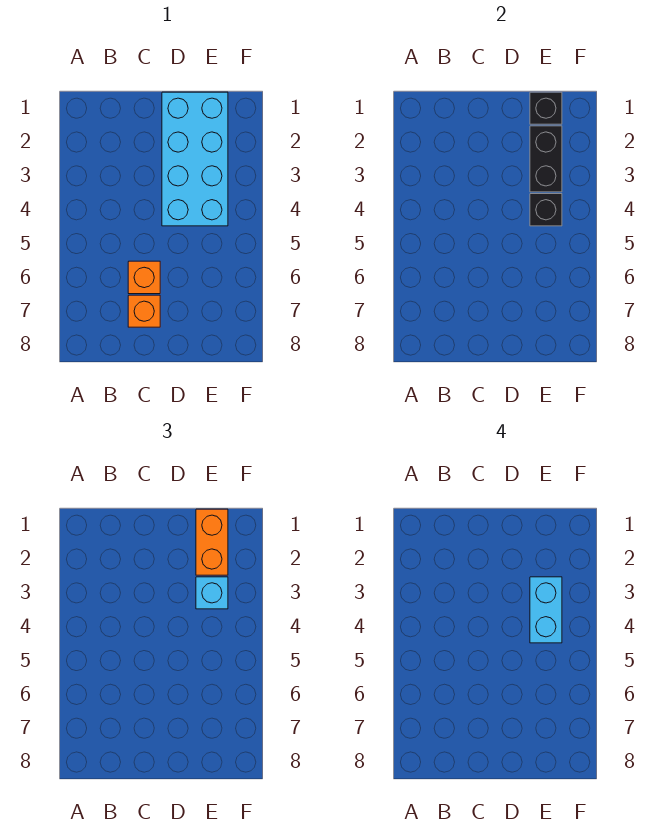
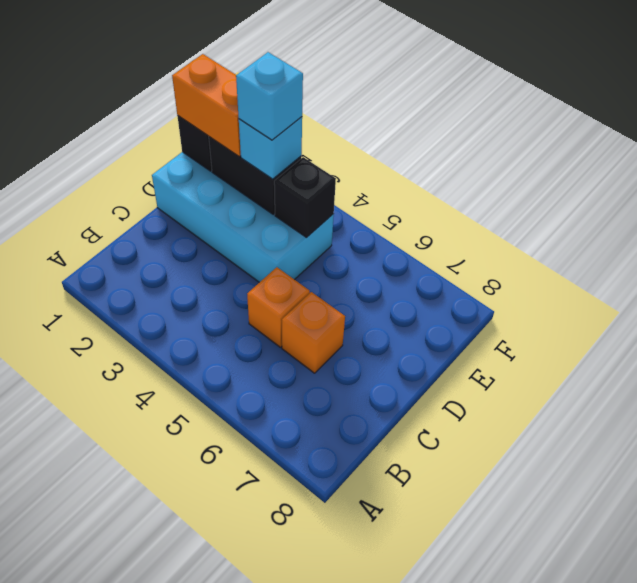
orange 1x1 brick [128,295,160,327] -> orange 1x1 brick moved to [247,267,310,347]
cyan 1x2 brick [530,577,562,643] -> cyan 1x1 brick [236,52,303,140]

